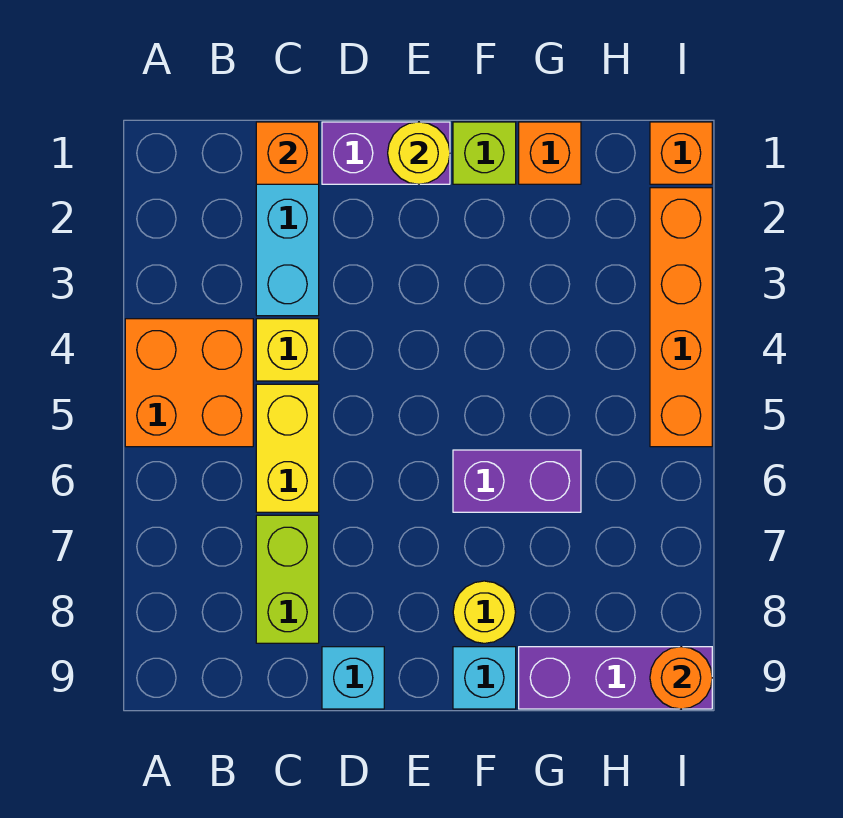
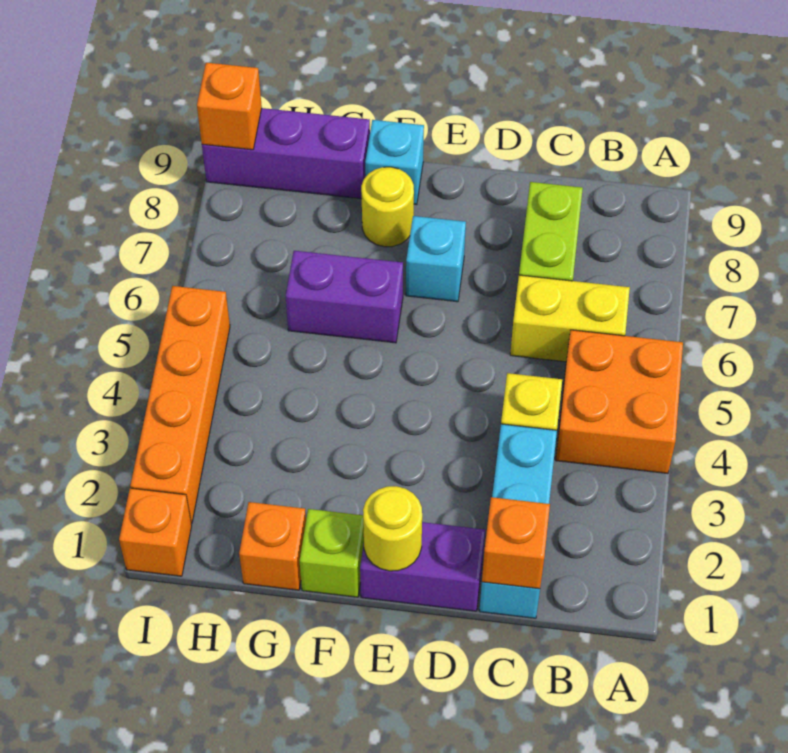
yellow 1x2 brick [256,384,319,512] -> yellow 1x2 brick turned to [510,275,630,362]
cyan 1x1 brick [322,647,384,709] -> cyan 1x1 brick moved to [406,216,466,302]
orange 1x1 round brick [650,647,712,709] -> orange 1x1 brick [197,63,262,150]

